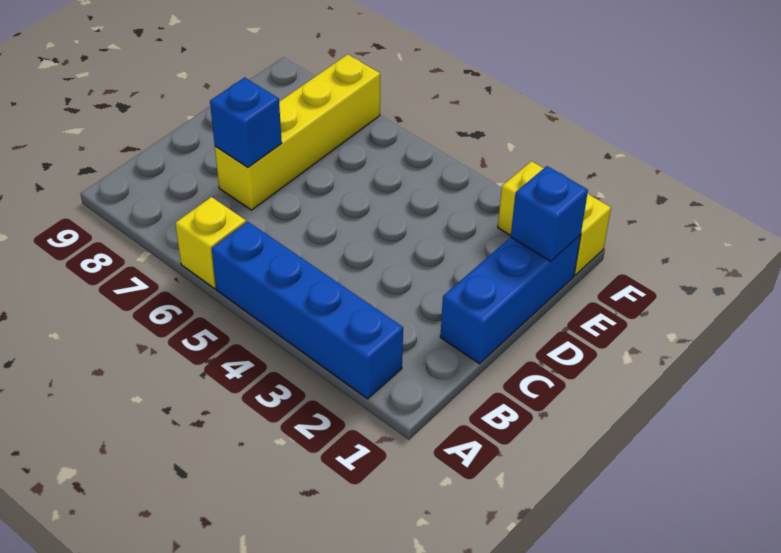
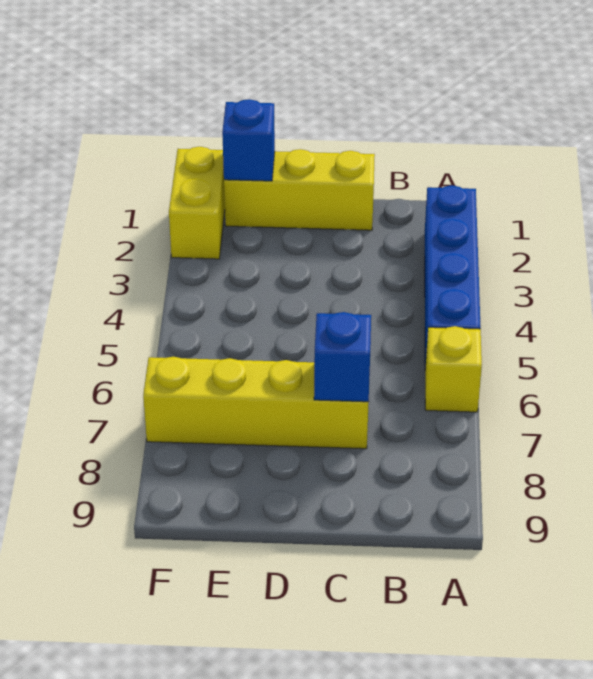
blue 1x3 brick [440,235,581,364] -> yellow 1x3 brick [224,149,375,230]

